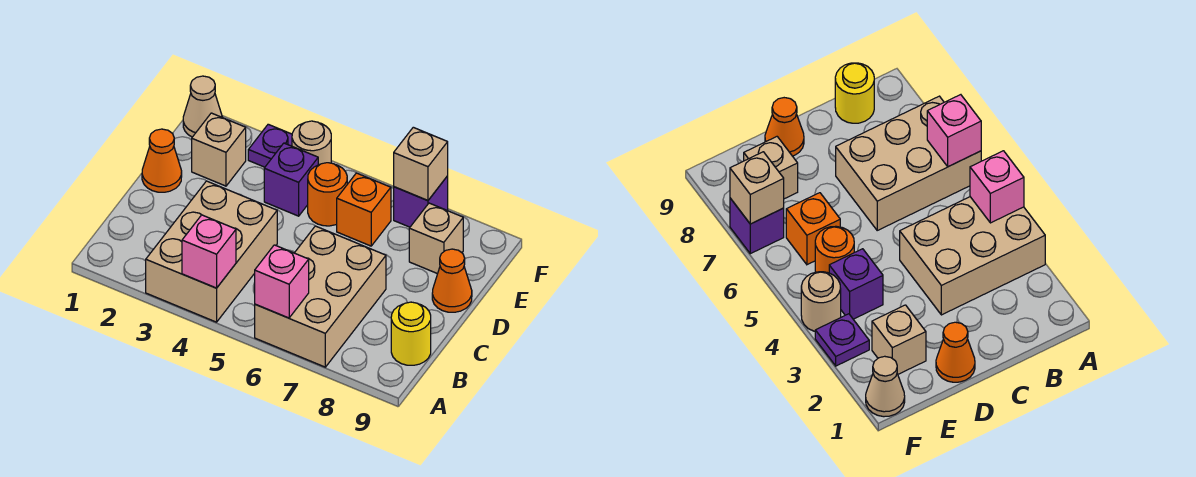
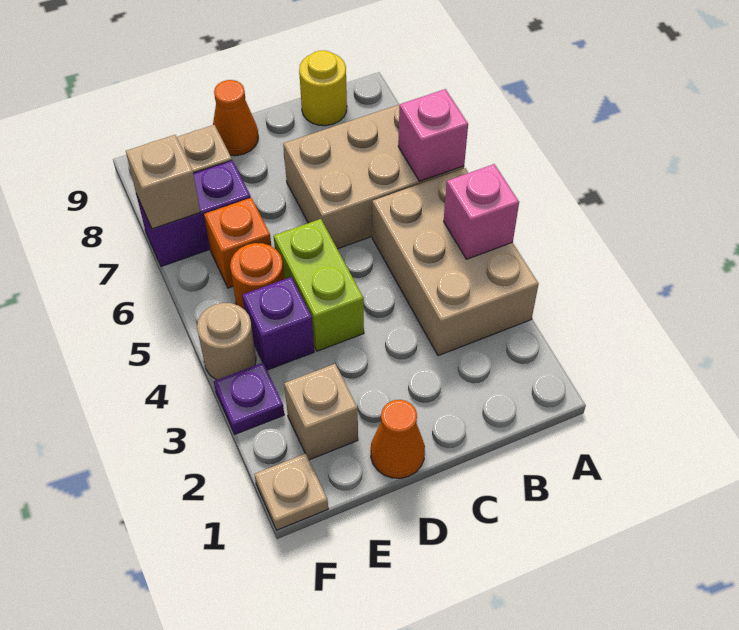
tan 2x3 brick [146,181,277,322] -> tan 2x3 brick turned to [372,168,538,356]
none -> lime 1x2 brick [274,219,364,351]
tan 1x1 cone [183,76,223,137] -> tan 1x1 plate [254,454,328,530]
purple 1x1 brick [394,176,448,227] -> purple 1x2 brick [136,160,251,267]

